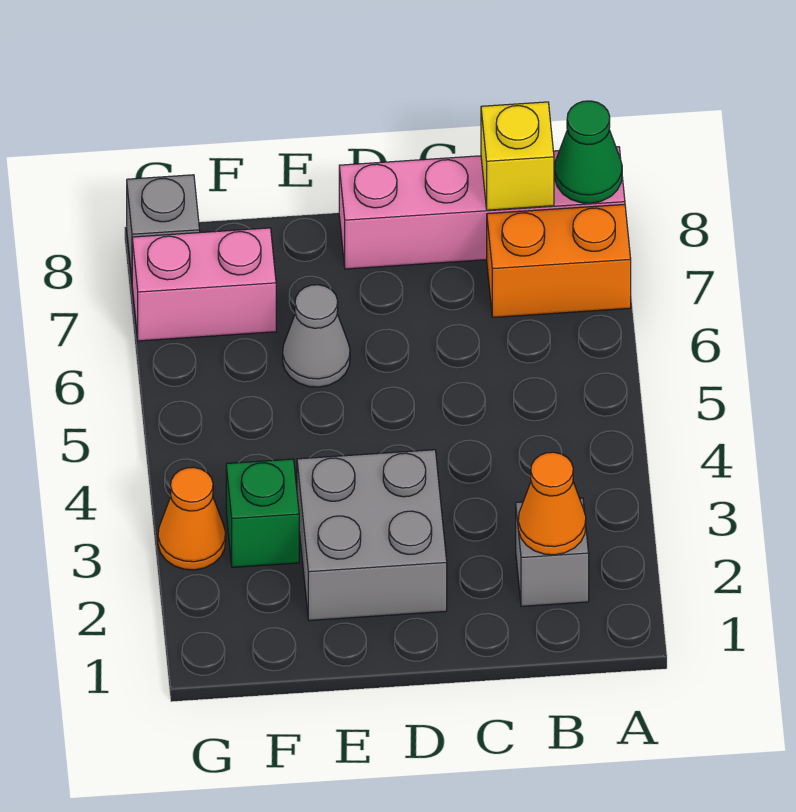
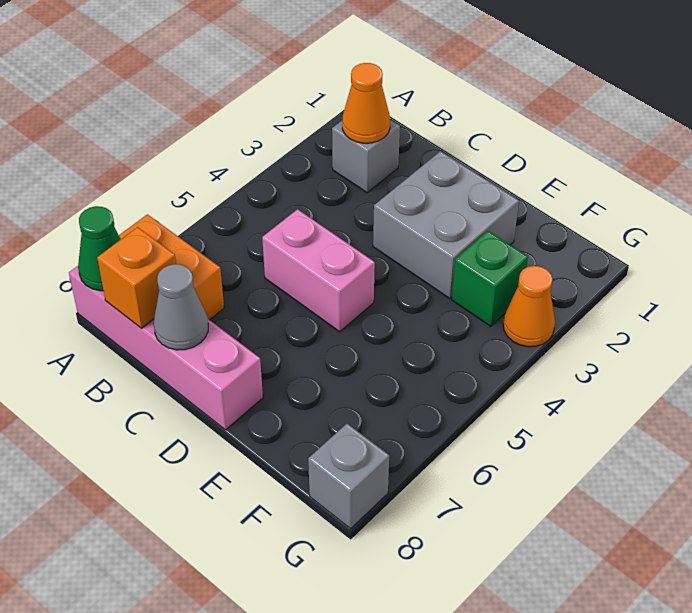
yellow 1x1 brick [481,102,554,210] -> orange 1x1 brick [97,227,176,328]
grey 1x1 cone [283,285,350,387] -> grey 1x1 cone moved to [154,264,208,350]
pink 1x2 brick [132,228,276,341] -> pink 1x2 brick moved to [262,209,375,332]

